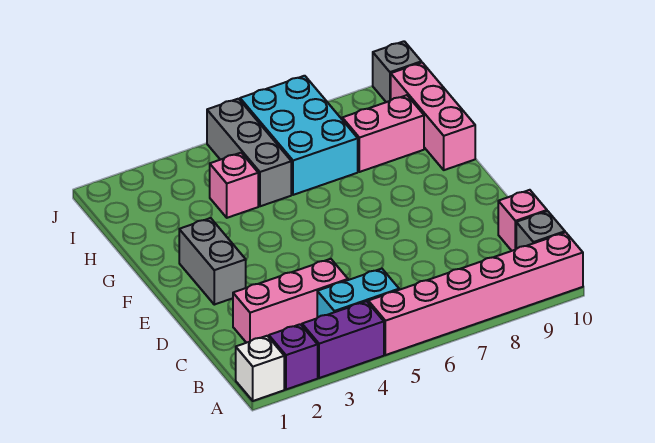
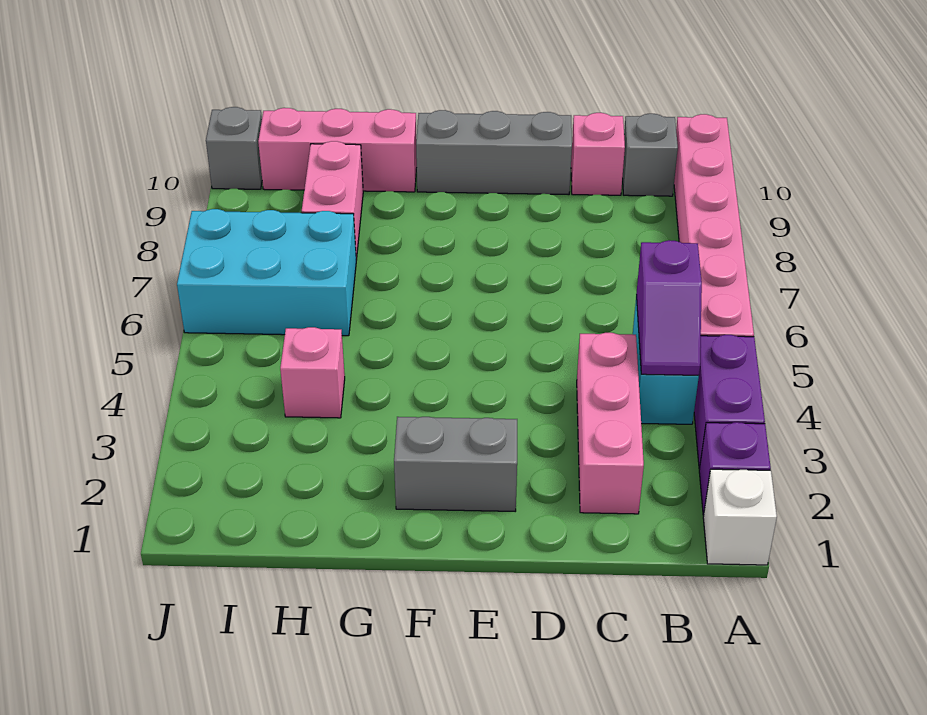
none -> purple 1x2 slope [636,240,702,375]
grey 1x3 brick [207,99,291,206] -> grey 1x3 brick moved to [416,110,572,195]

